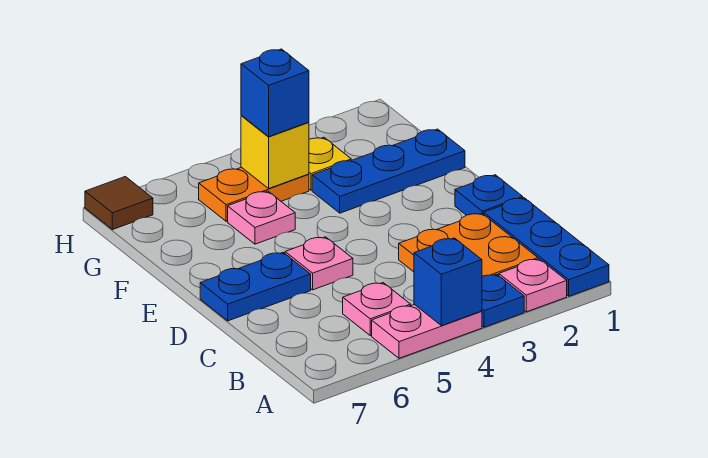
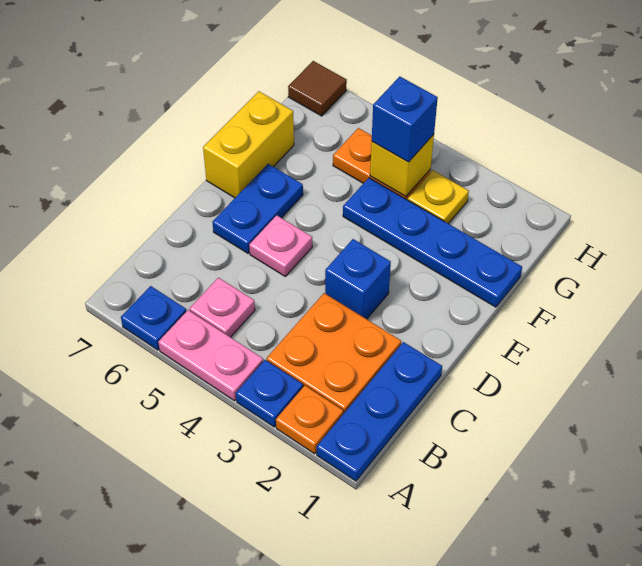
pink 1x1 plate [499,259,567,312] -> orange 1x1 plate [276,386,343,454]
blue 1x1 brick [414,238,482,326] -> blue 1x1 brick moved to [325,239,391,319]
blue 1x1 plate [455,175,523,215] -> blue 1x1 plate moved to [121,286,186,350]
blue 1x2 plate [200,252,311,321] -> blue 1x2 plate turned to [212,164,303,253]
none -> yellow 1x2 brick [203,91,294,198]
blue 1x3 plate [312,129,465,213] -> blue 1x4 plate [343,178,522,307]
pink 1x1 plate [228,191,295,244] -> none

